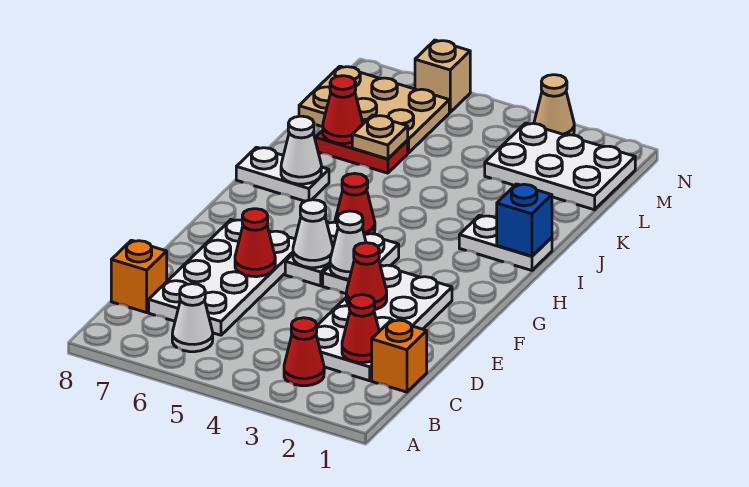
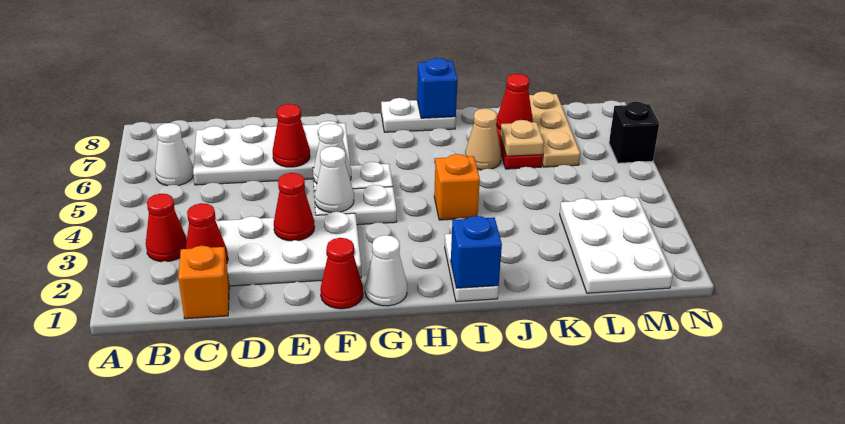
orange 1x1 brick [111,240,167,313] -> orange 1x1 brick moved to [434,154,480,220]
red 1x1 cone [335,173,375,234] -> red 1x1 cone moved to [320,238,363,309]
white 1x2 plate [236,147,329,201] -> white 1x2 plate turned to [381,98,456,132]
white 1x1 cone [281,116,321,184] -> white 1x1 cone moved to [365,235,407,306]
none -> blue 1x1 brick [417,58,457,118]
tan 2x3 plate [299,66,449,153] -> tan 1x3 plate [529,91,580,167]
tan 1x1 cone [534,75,574,135] -> tan 1x1 cone moved to [465,109,501,170]
tan 1x1 brick [415,40,470,112] -> black 1x1 brick [609,102,659,163]

